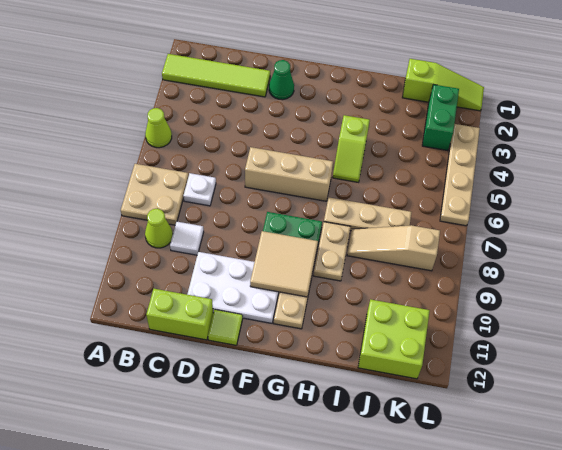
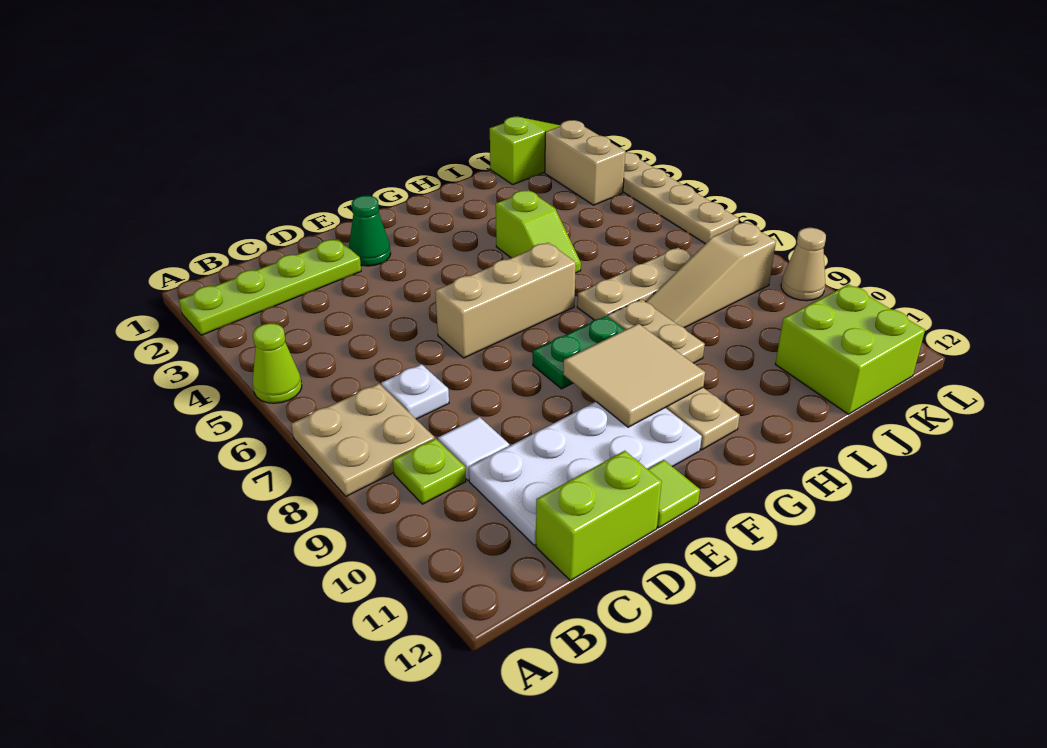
lime 1x4 tile [162,54,270,97] -> lime 1x4 plate [179,239,361,335]
lime 1x1 cone [145,209,173,248] -> lime 1x1 plate [393,438,466,504]
white 2x3 plate [187,252,279,323] -> white 2x4 plate [469,402,702,545]
green 1x2 brick [422,85,459,151] -> tan 1x2 brick [545,120,625,205]
none -> tan 1x1 cone [781,228,826,301]

